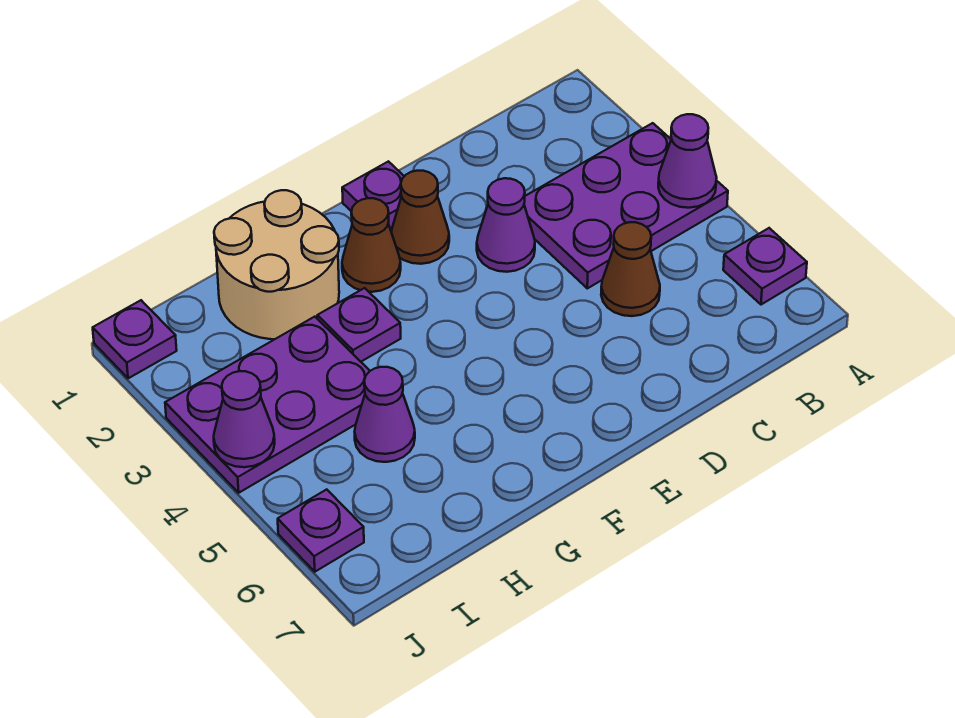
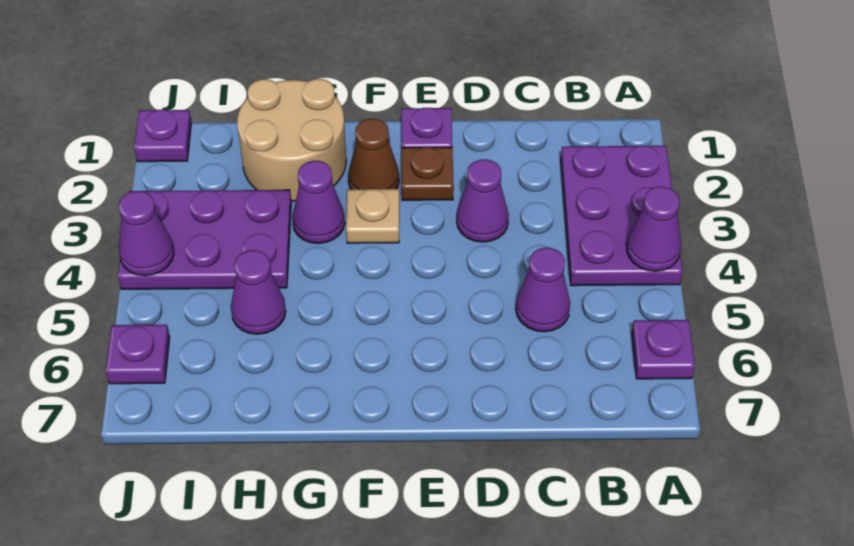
purple 2x3 plate [524,123,728,288] -> purple 2x3 plate turned to [561,146,683,286]
brown 1x1 cone [601,222,660,316] -> purple 1x1 cone [516,248,570,332]
brown 1x1 cone [391,171,449,264] -> brown 1x1 plate [402,147,454,200]
none -> tan 1x1 plate [346,189,399,243]
purple 1x1 plate [317,288,401,362] -> purple 1x1 cone [292,161,345,243]

